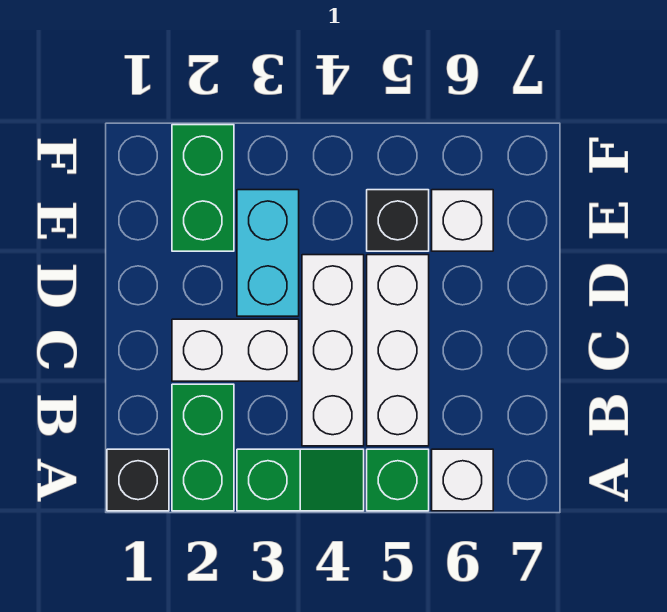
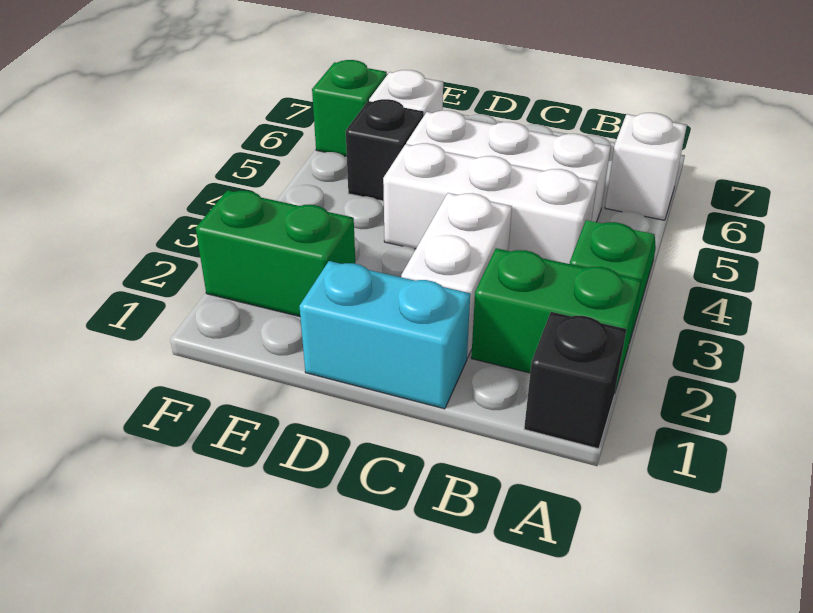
green 1x1 brick [367,449,429,511] -> green 1x1 brick moved to [312,60,387,157]
cyan 1x2 brick [237,190,299,316] -> cyan 1x2 brick moved to [299,261,470,409]

